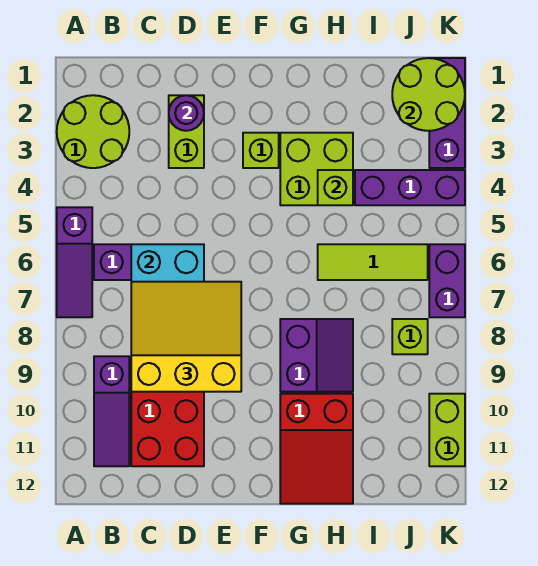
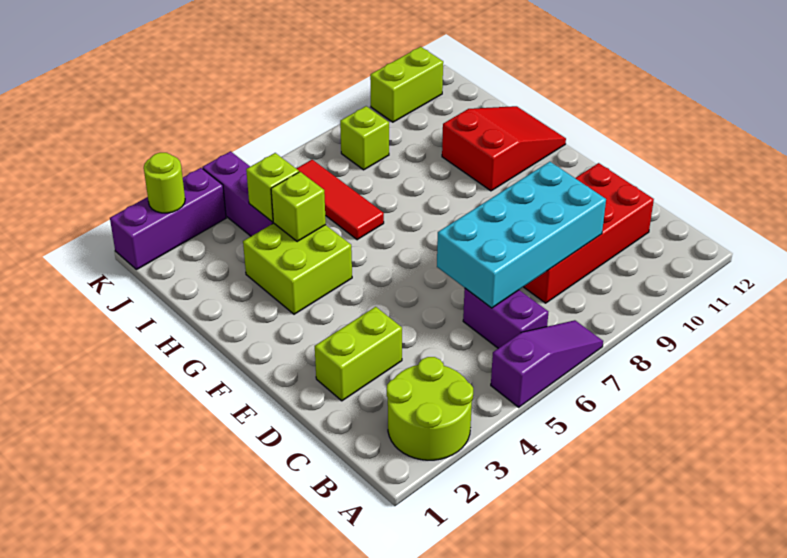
purple 1x3 slope [94,356,129,466] -> none
yellow 3x3 slope [131,282,241,392] -> none
purple 1x1 round brick [169,95,204,131] -> none
lime 1x1 brick [243,133,279,168] -> lime 1x1 brick moved to [246,153,299,222]
purple 2x2 slope [280,319,353,392] -> none
lime 1x3 tile [318,244,428,280] -> red 1x3 tile [296,160,384,240]
lime 2x2 round brick [392,58,465,131] -> lime 1x1 round brick [144,153,185,213]
purple 1x2 brick [429,244,465,317] -> none

